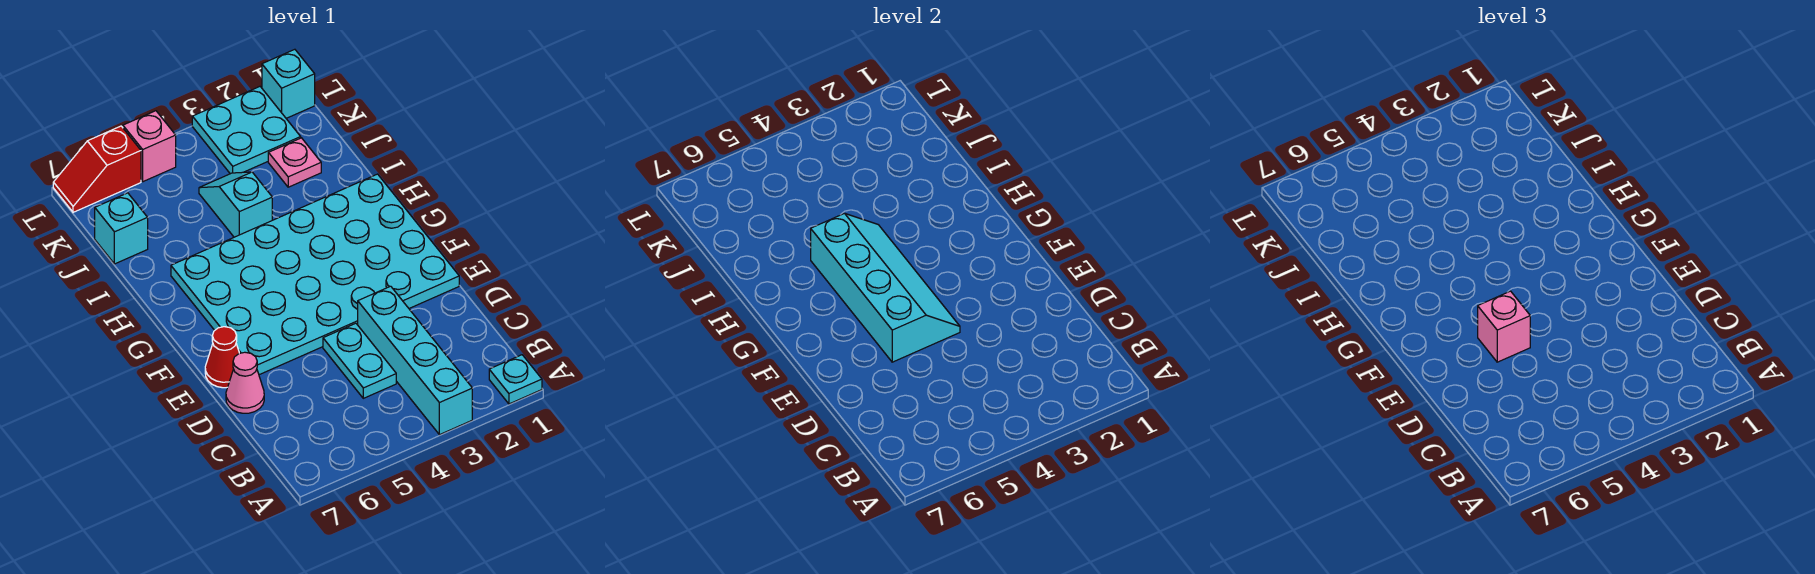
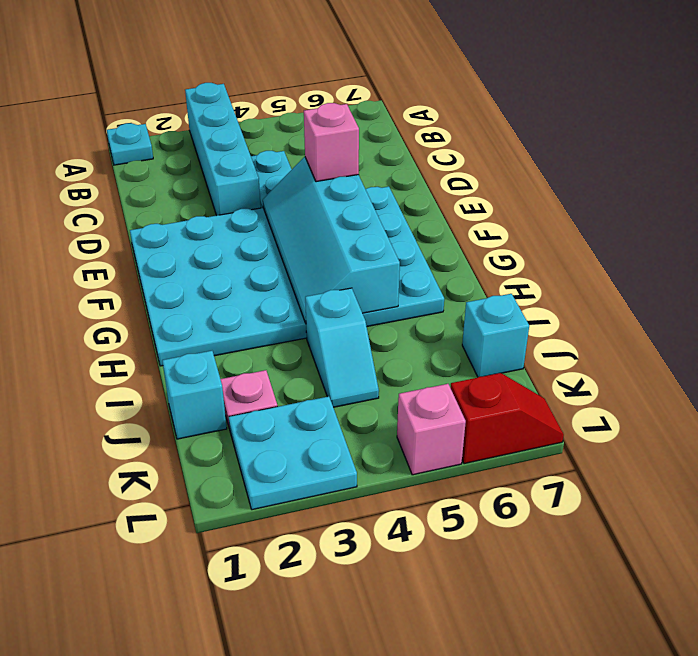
pink 1x1 cone [226,352,264,413] -> none
red 1x1 cone [205,327,239,388] -> none
cyan 1x1 brick [262,49,315,118] -> cyan 1x1 brick moved to [162,351,227,439]

